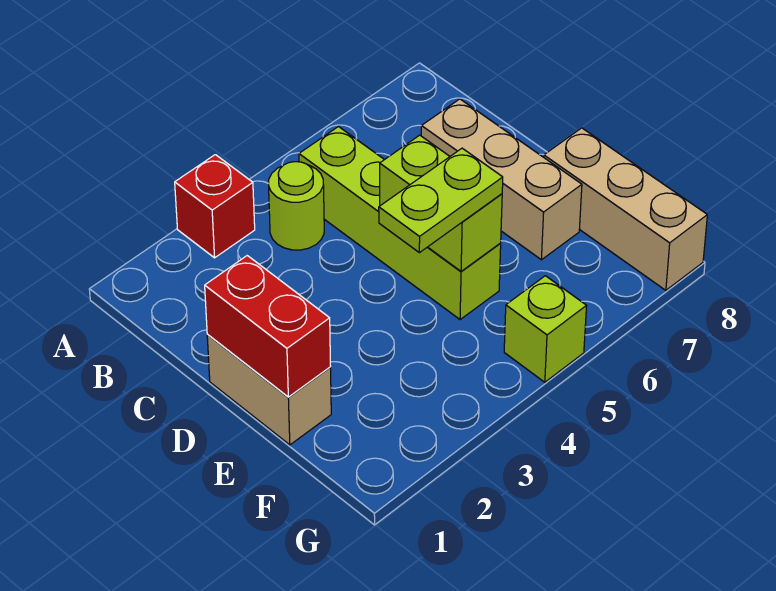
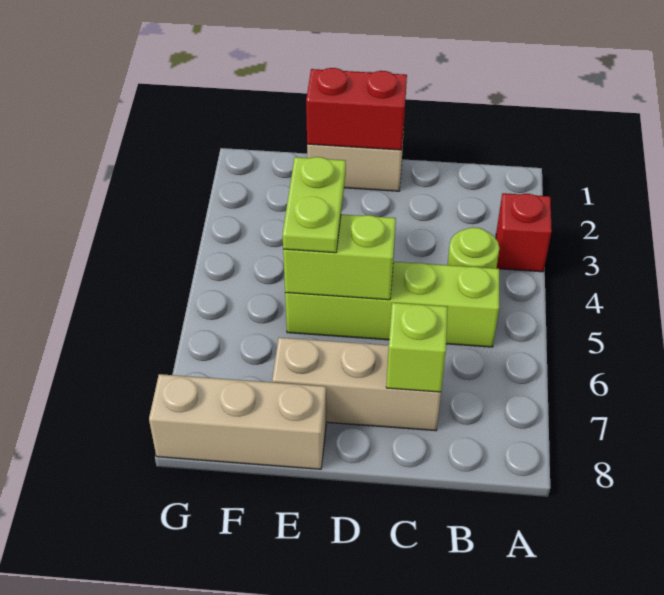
lime 1x1 brick [504,276,587,382] -> lime 1x1 brick moved to [386,303,448,392]

